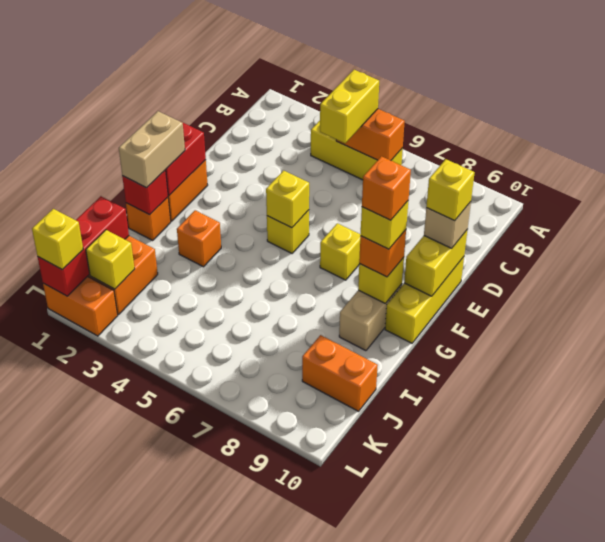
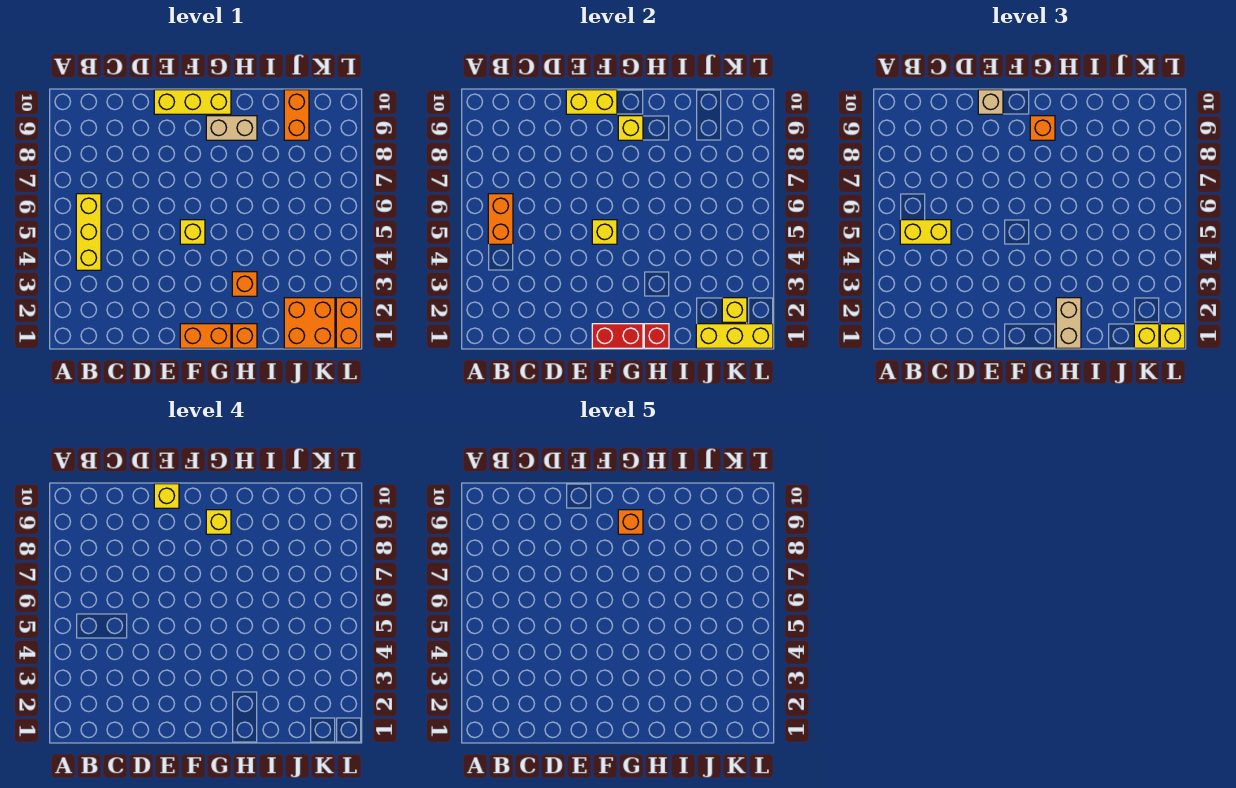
yellow 1x1 brick [320,223,361,280] -> yellow 1x1 brick moved to [1134,324,1159,348]
tan 1x2 brick [119,111,185,188] -> tan 1x2 brick turned to [1056,298,1081,348]
red 1x3 brick [38,196,129,296] -> yellow 1x3 brick [696,324,773,348]

